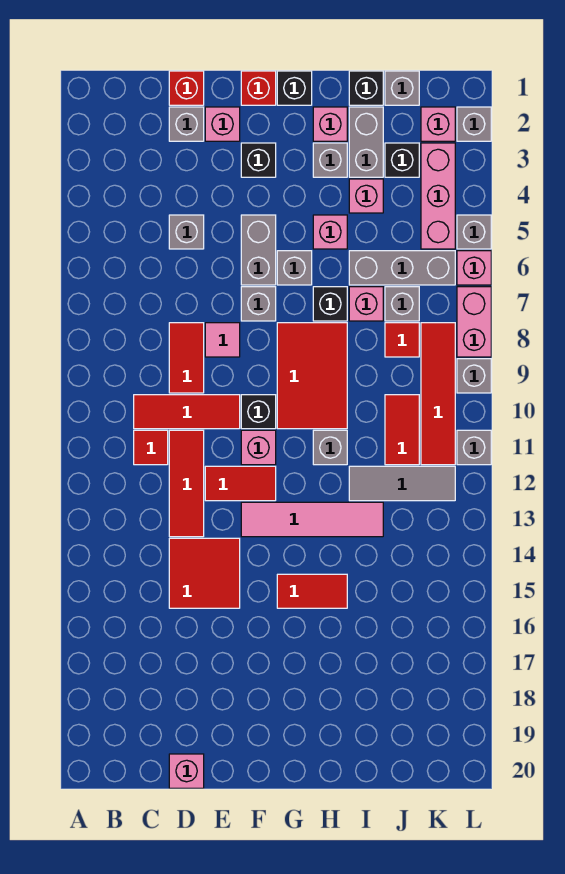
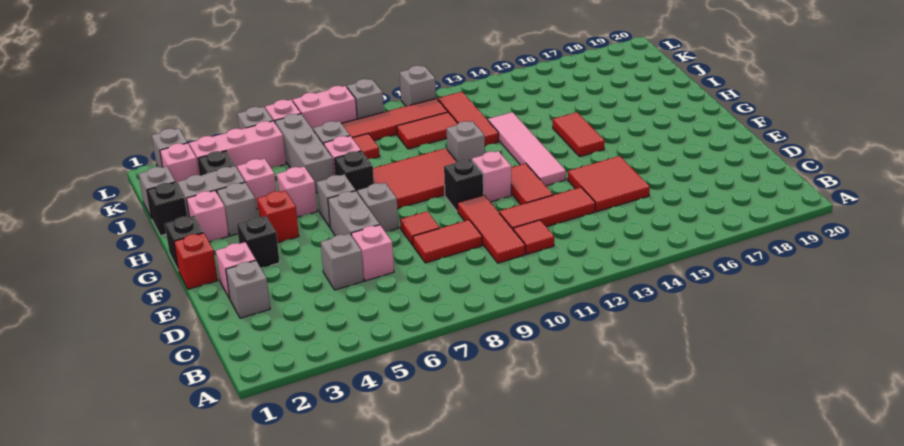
red 1x1 brick [169,71,204,105] -> red 1x1 brick moved to [257,191,299,243]
pink 1x1 brick [169,754,204,788] -> pink 1x1 brick moved to [351,225,394,281]
pink 1x1 tile [205,323,240,357] -> red 1x1 tile [400,211,440,245]
grey 1x2 brick [241,215,276,285] -> grey 1x2 brick turned to [328,191,380,236]
grey 1x3 tile [349,466,455,501] -> red 1x3 tile [438,92,499,146]

